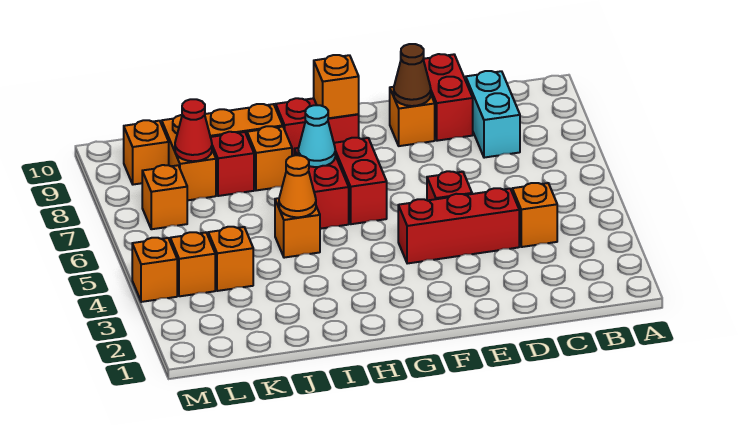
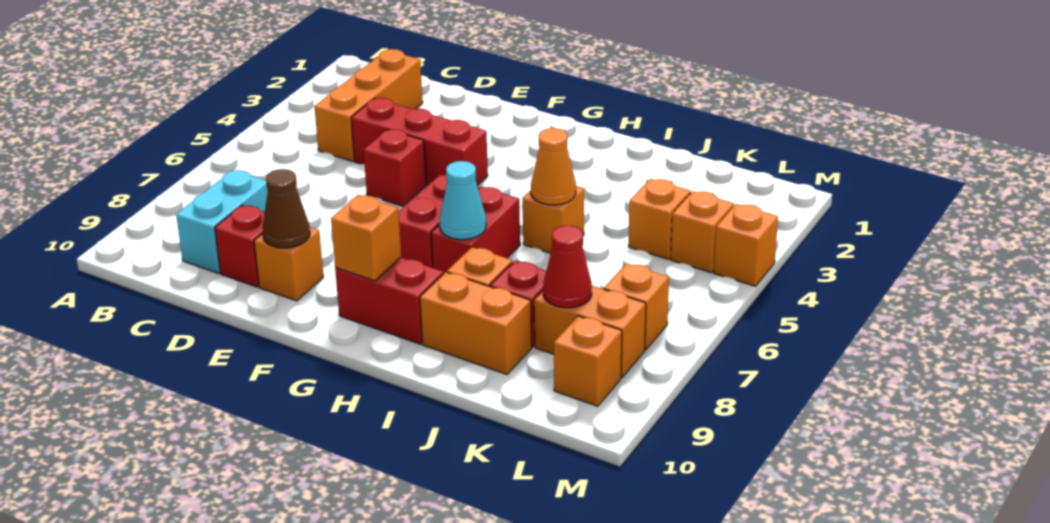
orange 1x1 brick [512,183,557,247] -> orange 1x3 brick [314,49,423,161]
red 1x2 brick [423,54,473,141] -> red 1x1 brick [215,205,265,287]
orange 1x2 brick [162,115,216,200] -> orange 1x2 brick turned to [534,286,646,377]

